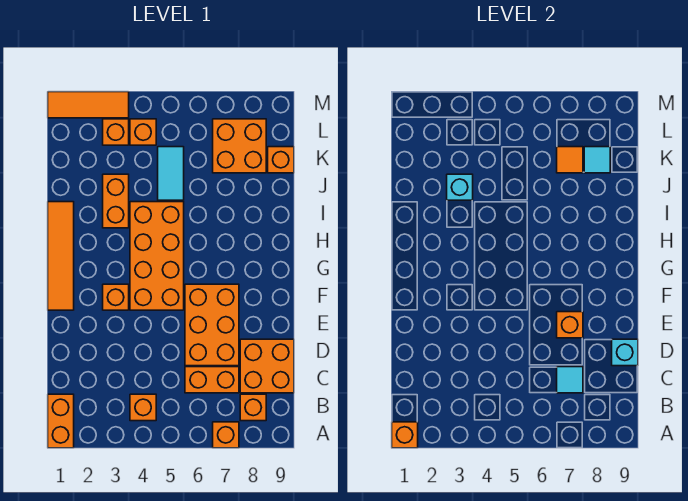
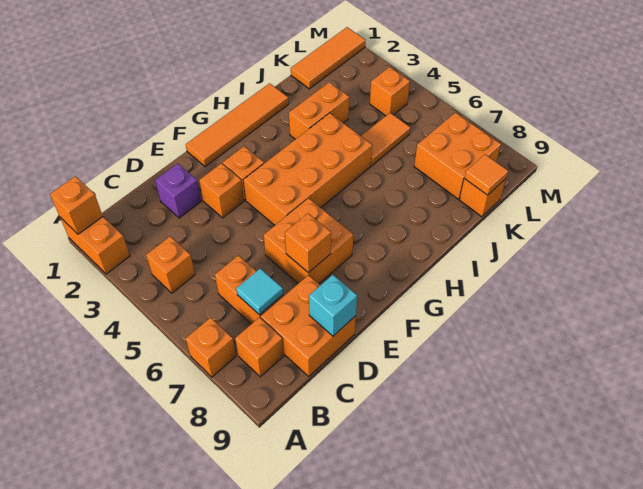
orange 1x2 brick [48,394,74,448] -> orange 1x2 brick turned to [60,217,130,274]
none -> purple 1x1 brick [155,164,201,218]
orange 2x3 brick [185,284,239,366] -> orange 2x2 brick [264,198,353,284]
cyan 1x1 brick [447,174,473,200] -> none
cyan 1x2 tile [158,147,184,200] -> orange 1x2 tile [361,113,410,166]
orange 1x1 tile [557,147,583,173] -> orange 1x1 tile moved to [464,155,508,195]
cyan 1x1 tile [584,147,610,173] -> none
orange 1x1 brick [103,119,129,145] -> orange 1x1 brick moved to [199,163,244,218]
orange 1x3 tile [48,92,129,118] -> orange 1x3 tile turned to [291,27,366,89]

